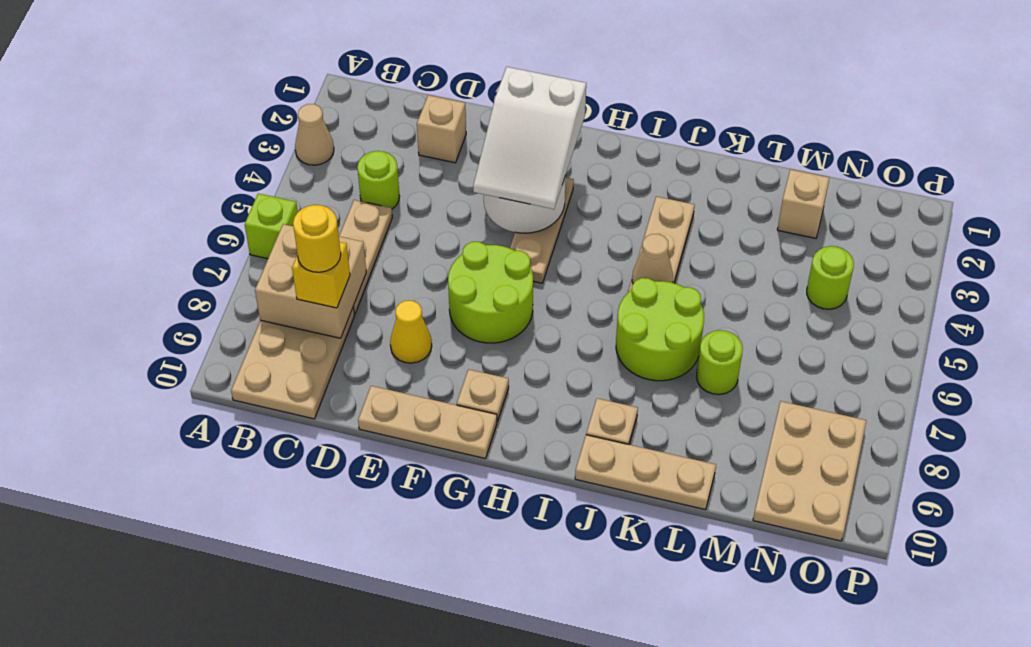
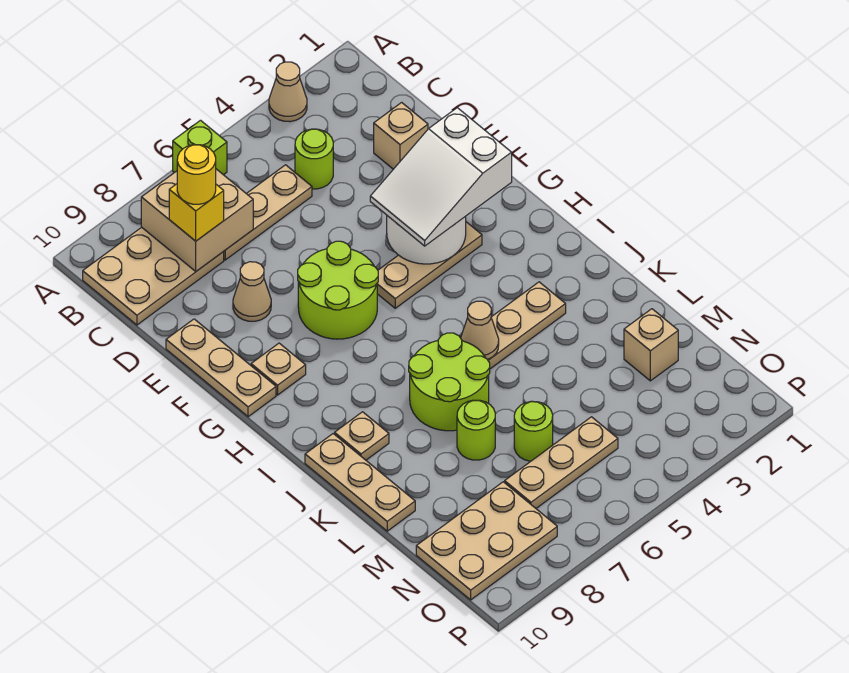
yellow 1x1 cone [390,301,432,363] -> tan 1x1 cone [233,262,271,321]
lime 1x1 round brick [807,246,854,309] -> lime 1x1 round brick moved to [514,401,553,461]
none -> tan 1x3 plate [505,417,618,508]

